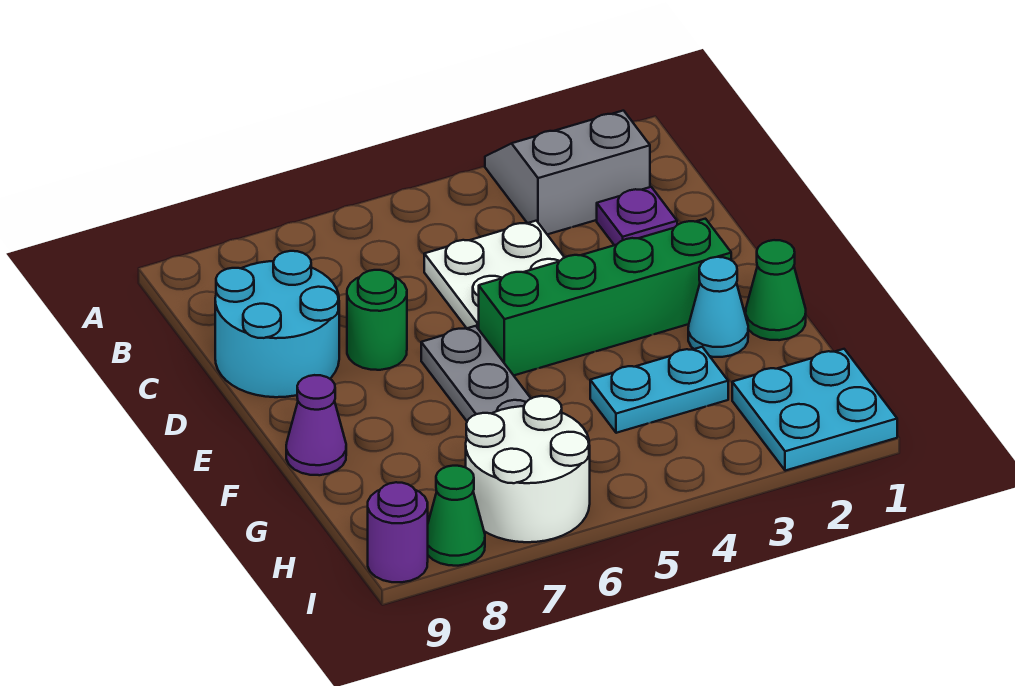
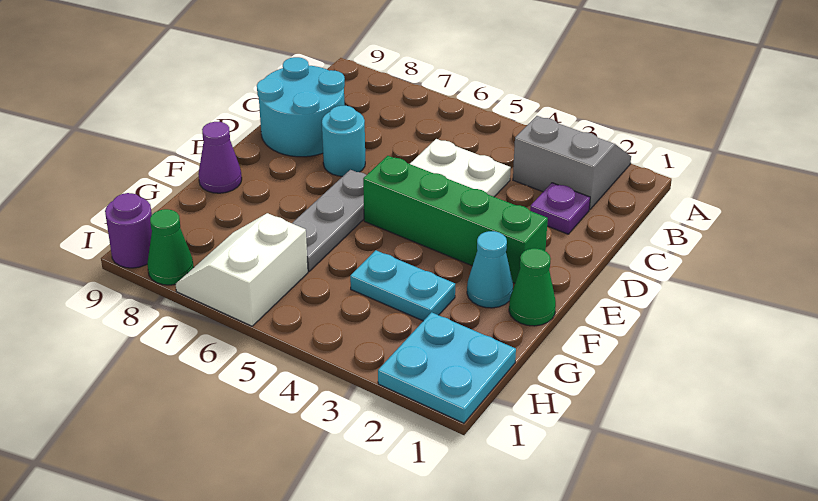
green 1x1 round brick [347,270,407,370] -> cyan 1x1 round brick [322,106,365,176]
white 2x2 round brick [466,396,590,542] -> white 2x2 slope [176,213,308,326]

